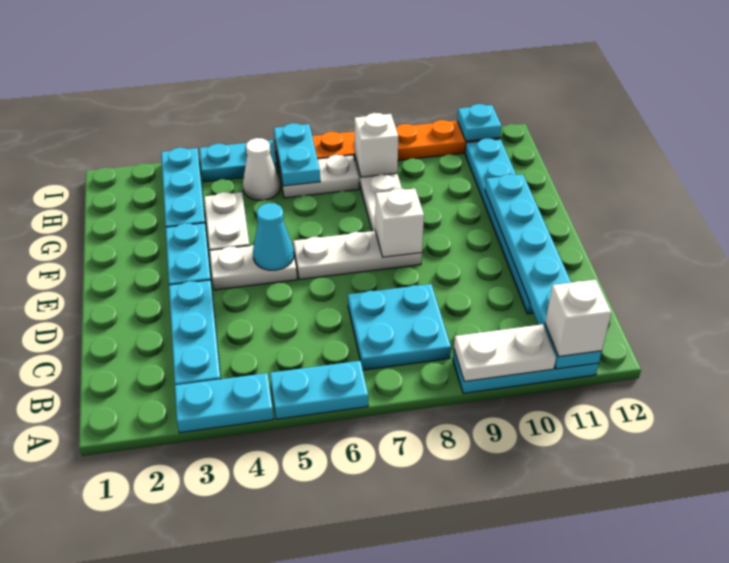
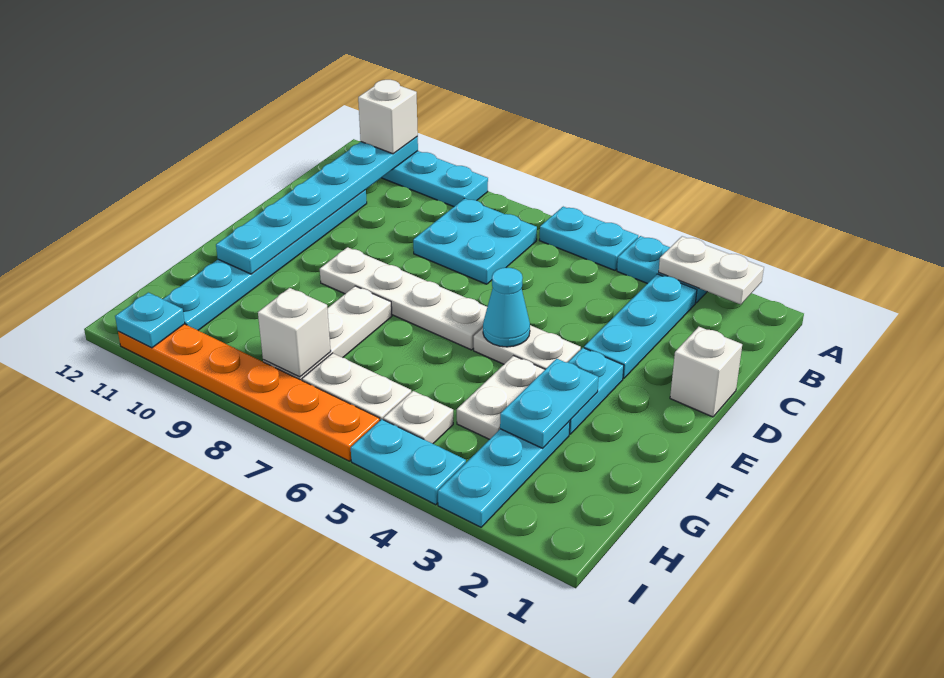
white 1x2 plate [454,324,556,381] -> white 1x2 plate moved to [659,236,764,305]
white 1x3 plate [293,231,422,280] -> white 1x4 plate [320,247,487,350]
white 1x1 brick [375,188,424,257] -> white 1x1 brick moved to [670,327,742,417]
white 1x1 cone [243,138,280,200] -> white 1x1 plate [383,391,453,444]
cyan 1x2 plate [274,123,320,186] -> cyan 1x2 plate moved to [500,359,598,448]

